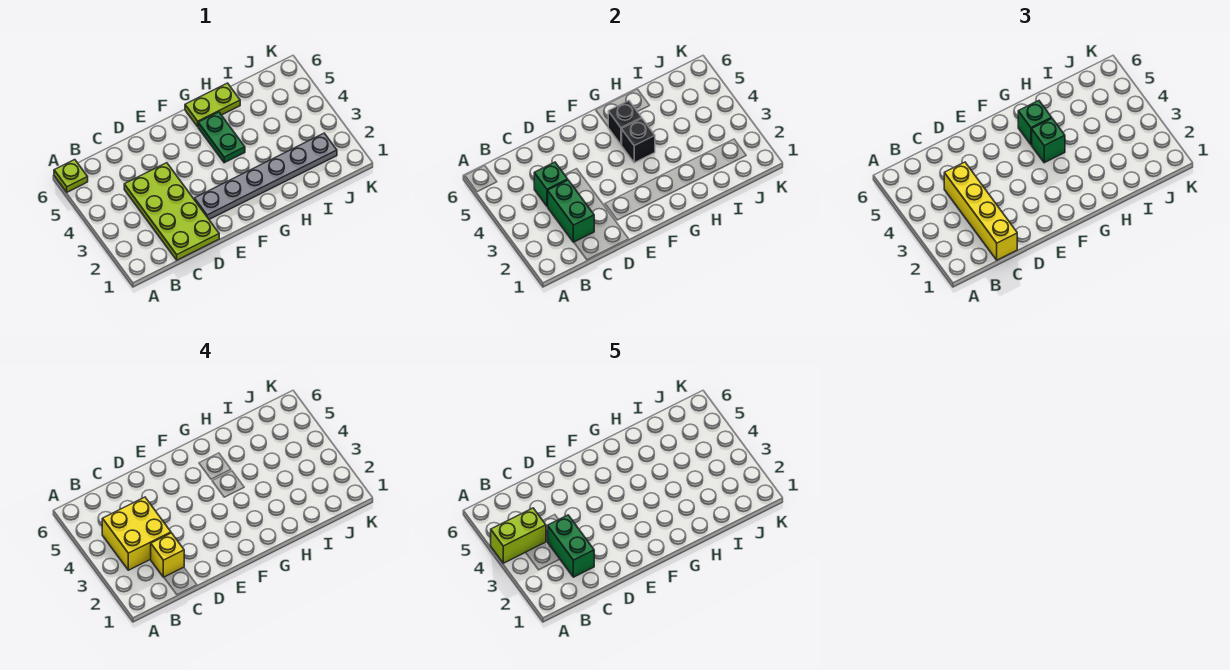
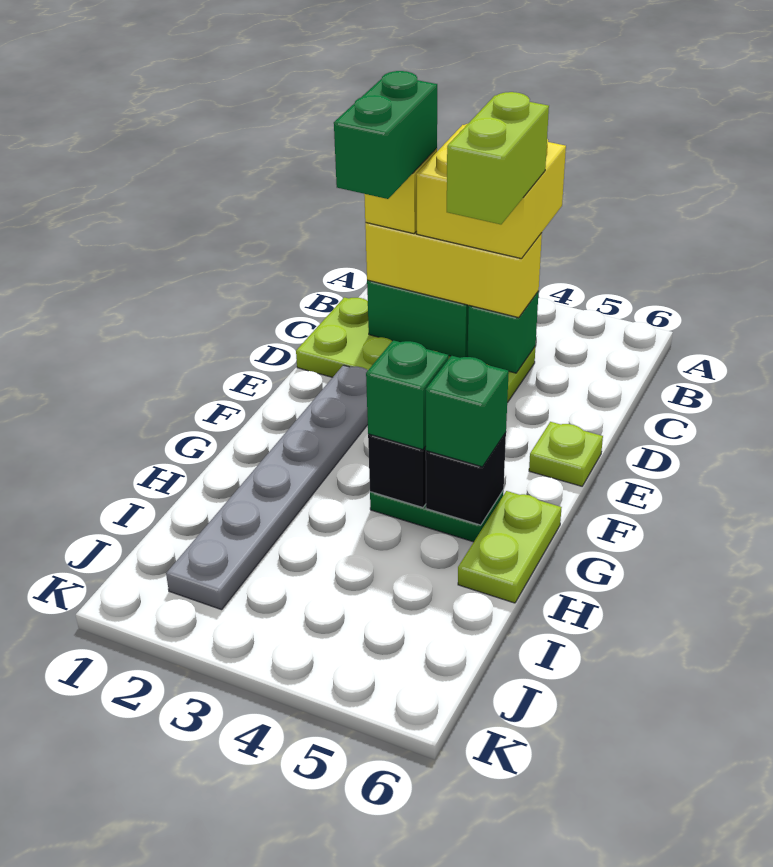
lime 1x2 brick [491,508,546,563] -> lime 1x2 brick moved to [447,92,549,224]
lime 1x1 plate [54,160,88,192] -> lime 1x1 plate moved to [529,422,603,486]
yellow 1x4 brick [944,162,1017,260] -> yellow 1x3 brick [365,223,542,318]
green 1x2 brick [548,515,594,577] -> green 1x2 brick turned to [334,71,437,199]

